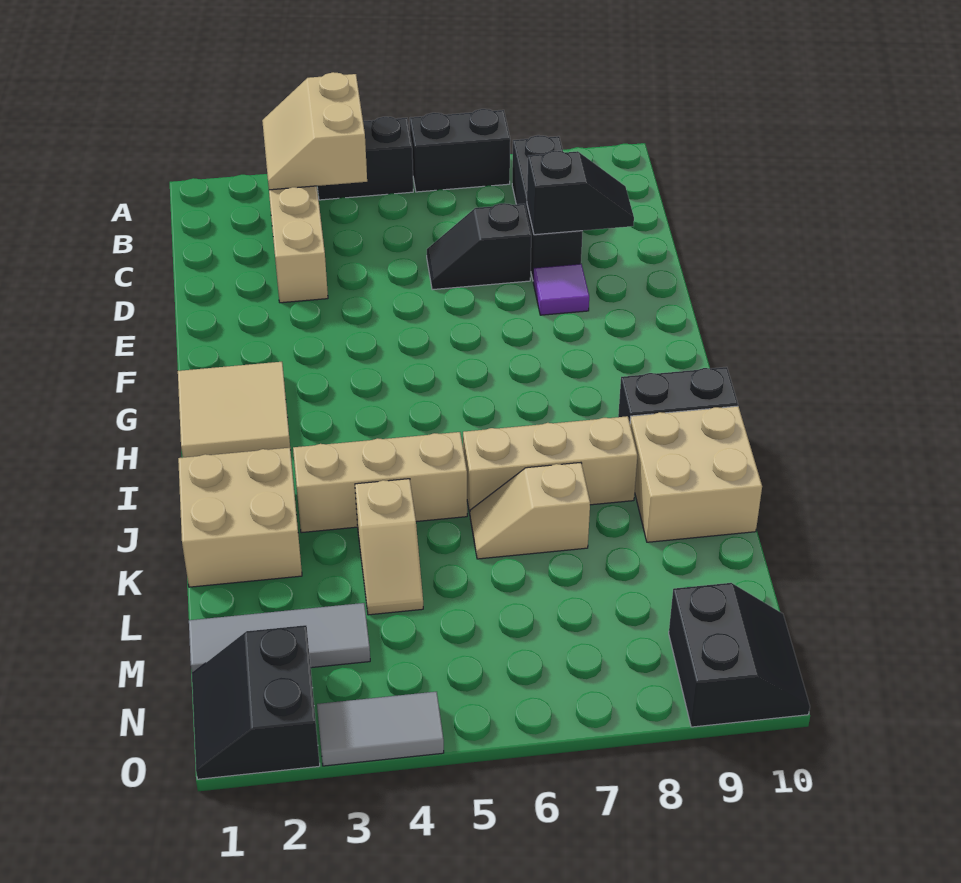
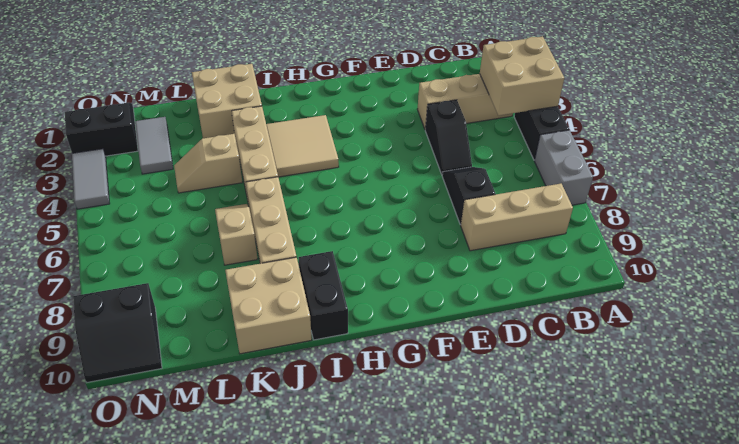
tan 2x2 slope [262,72,367,190] -> tan 2x2 brick [480,36,564,115]
black 1x2 brick [410,109,510,192] -> grey 1x2 brick [535,130,593,205]
black 1x3 brick [512,135,583,279] -> tan 1x3 brick [461,184,573,251]
black 1x2 slope [527,151,634,235] -> black 1x2 slope moved to [425,100,472,174]
purple 1x1 tile [533,264,589,315] -> none
tan 2x2 tile [178,362,290,457] -> tan 2x2 tile moved to [266,115,339,177]
grey 1x3 tile [189,603,370,673] -> grey 1x2 tile [135,117,173,174]

